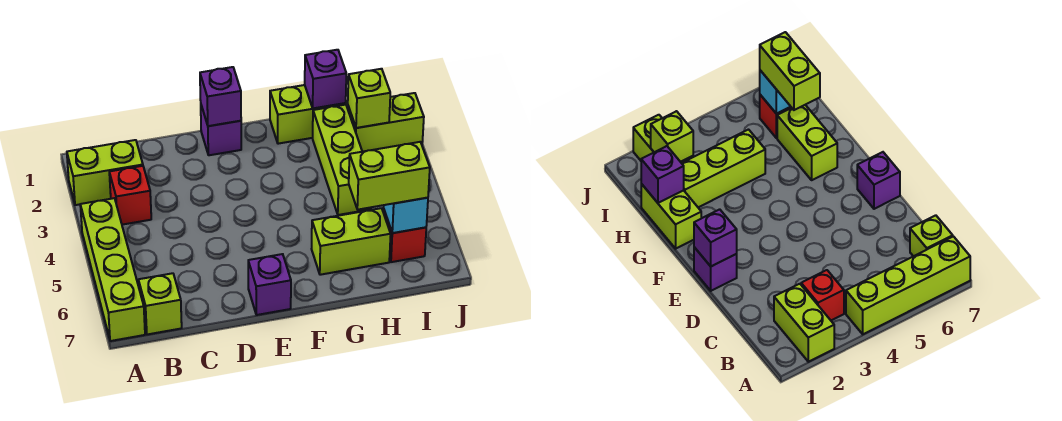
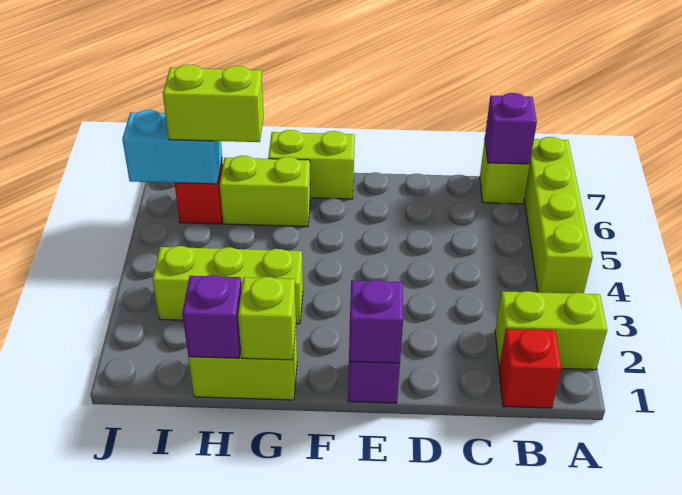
red 1x1 brick [109,166,151,225] -> red 1x1 brick moved to [499,329,562,408]
purple 1x1 brick [248,254,291,315] -> purple 1x1 brick moved to [485,93,537,164]
lime 1x3 brick [313,105,371,215] -> lime 1x3 brick turned to [153,246,303,324]
lime 1x2 brick [348,93,424,152] -> lime 1x2 brick moved to [268,130,355,199]
lime 1x1 brick [348,69,390,128] -> lime 1x1 brick moved to [238,277,296,360]
cyan 1x1 brick [384,198,428,233] -> cyan 1x2 brick [122,110,222,184]

